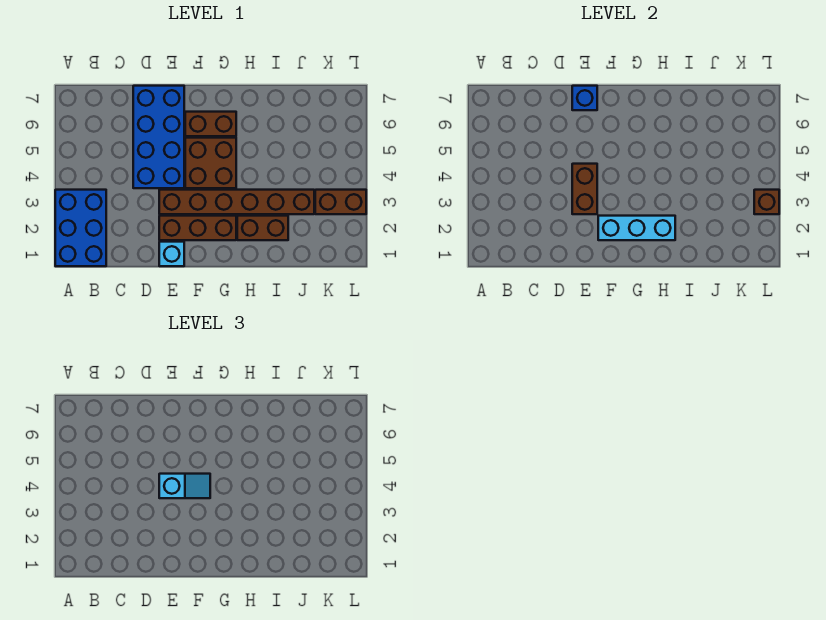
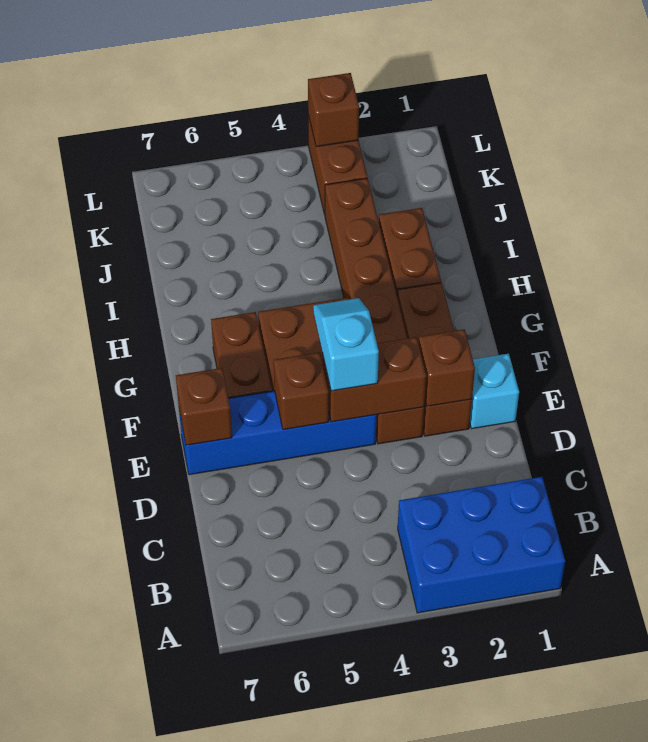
blue 2x4 brick [133,86,184,188] -> blue 1x4 brick [179,391,377,475]
none -> brown 1x1 brick [419,329,475,406]
none -> brown 1x1 brick [274,352,329,430]
blue 1x1 brick [572,86,597,110] -> brown 1x1 brick [176,368,232,445]
cyan 1x3 brick [598,216,675,240] -> none

